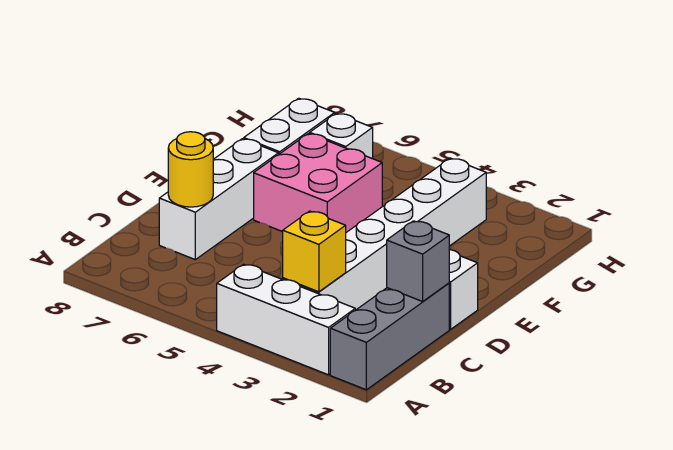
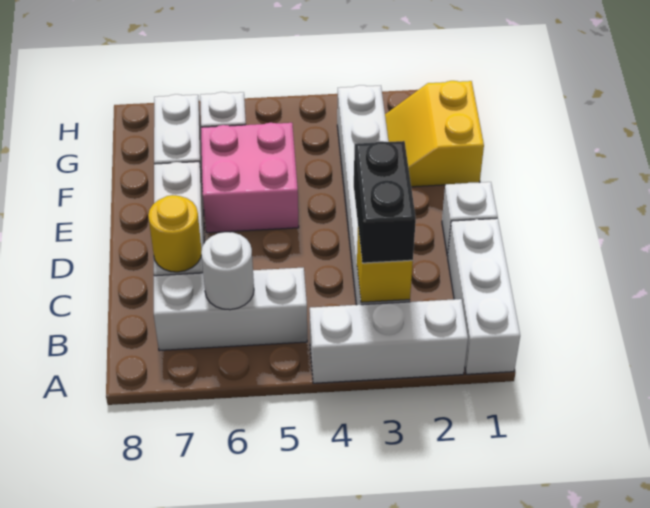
grey 1x3 brick [330,283,449,390] -> white 1x3 brick [448,218,520,374]
none -> black 1x2 brick [354,141,416,263]
none -> white 1x3 brick [154,268,307,351]
none -> white 1x1 round brick [201,232,254,310]
grey 1x1 brick [387,221,449,301] -> none
none -> yellow 2x2 slope [385,81,484,187]

